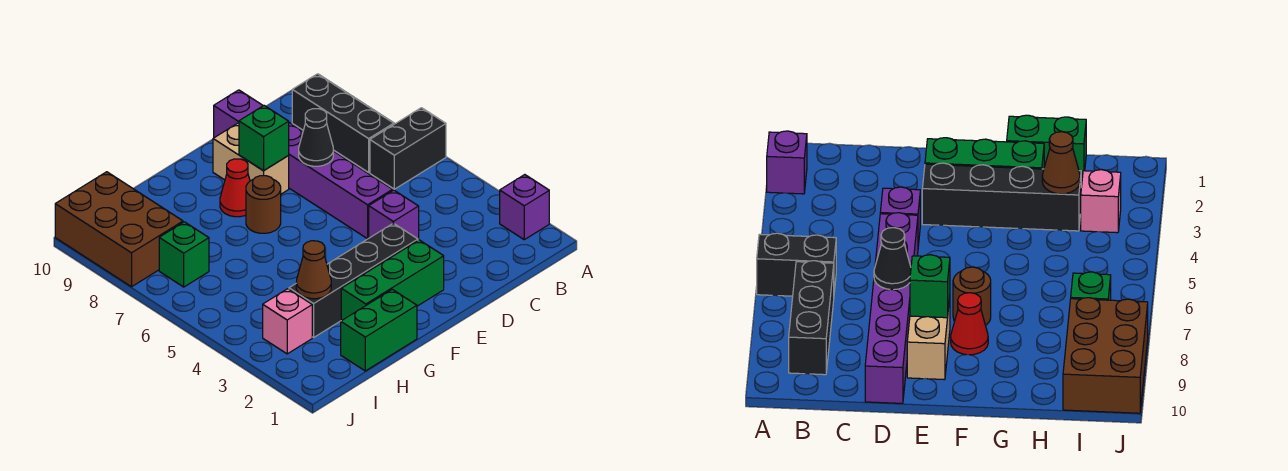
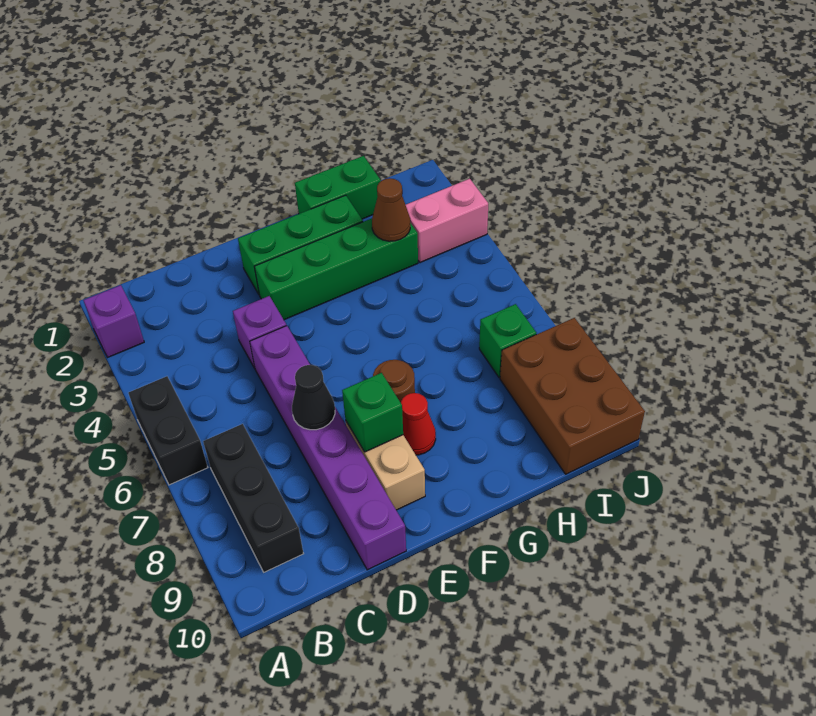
black 1x2 brick [370,108,446,189] -> black 1x2 brick turned to [128,376,208,485]
black 1x4 brick [289,223,418,337] -> green 1x4 brick [254,218,418,320]
pink 1x1 brick [263,289,312,354] -> pink 1x2 brick [406,179,488,262]

